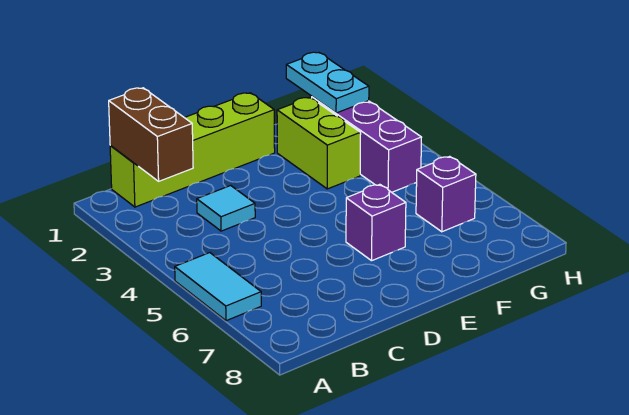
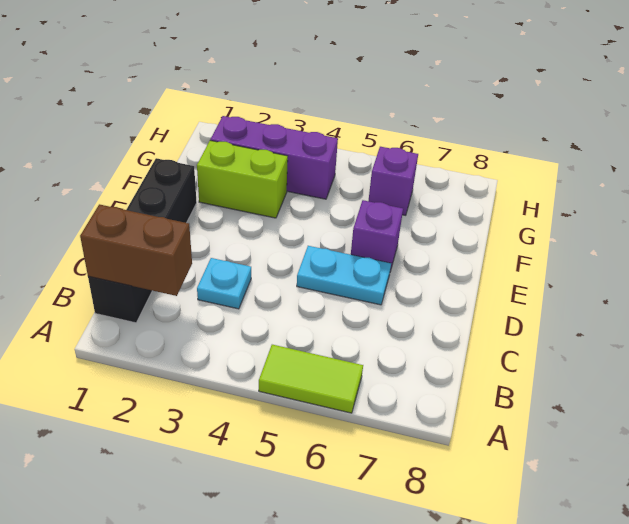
cyan 1x2 tile [175,253,261,321] -> lime 1x2 tile [259,345,363,413]
lime 1x4 brick [110,93,275,207] -> black 1x4 brick [88,158,197,323]
cyan 1x1 tile [197,186,255,231] -> cyan 1x1 plate [197,258,251,309]
cyan 1x2 plate [286,52,369,113] -> cyan 1x2 plate moved to [297,246,391,305]

